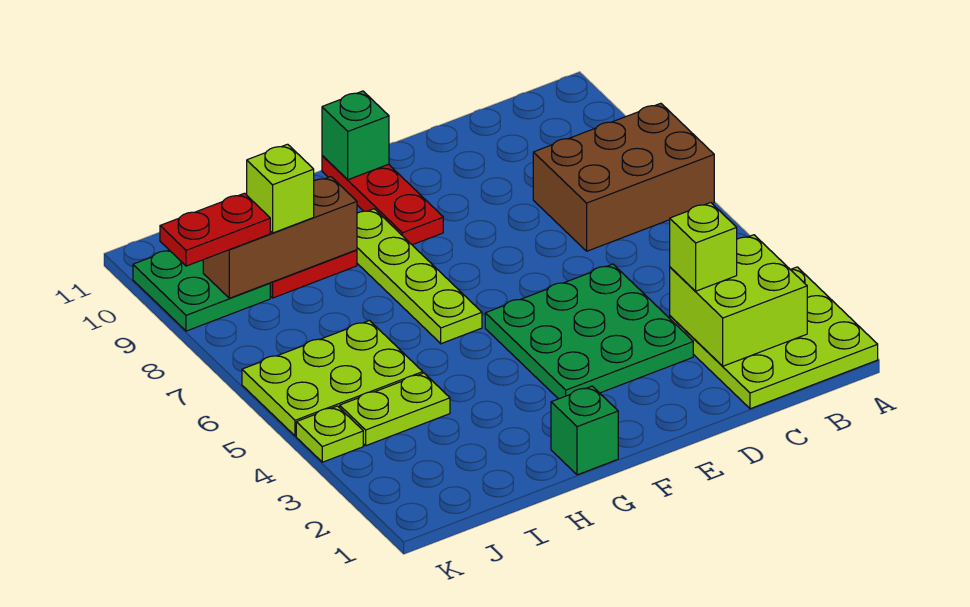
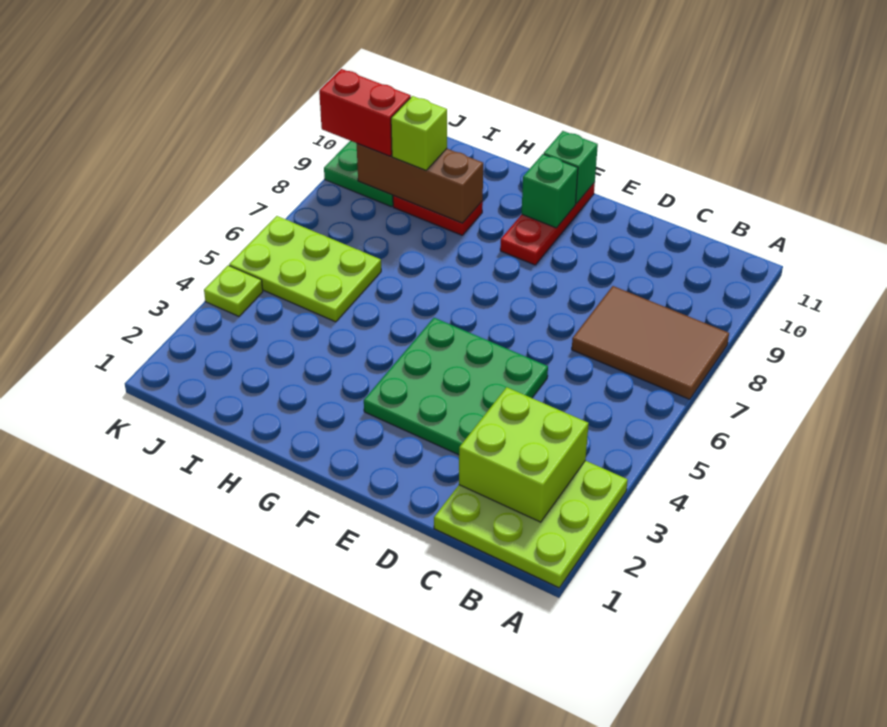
brown 2x3 brick [533,103,714,251] -> brown 2x3 tile [572,286,729,399]
lime 1x1 brick [670,203,737,291] -> none
green 1x1 brick [551,386,618,475] -> green 1x1 brick moved to [522,154,578,228]
lime 1x4 plate [357,209,482,344] -> none
lime 1x2 plate [340,373,450,446] -> none
red 1x2 plate [160,193,270,266] -> red 1x2 brick [319,69,411,156]

